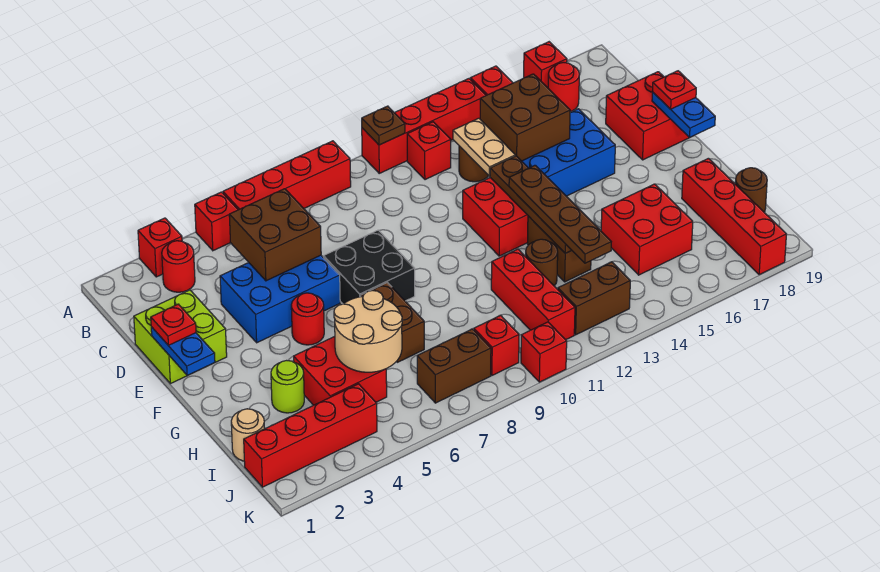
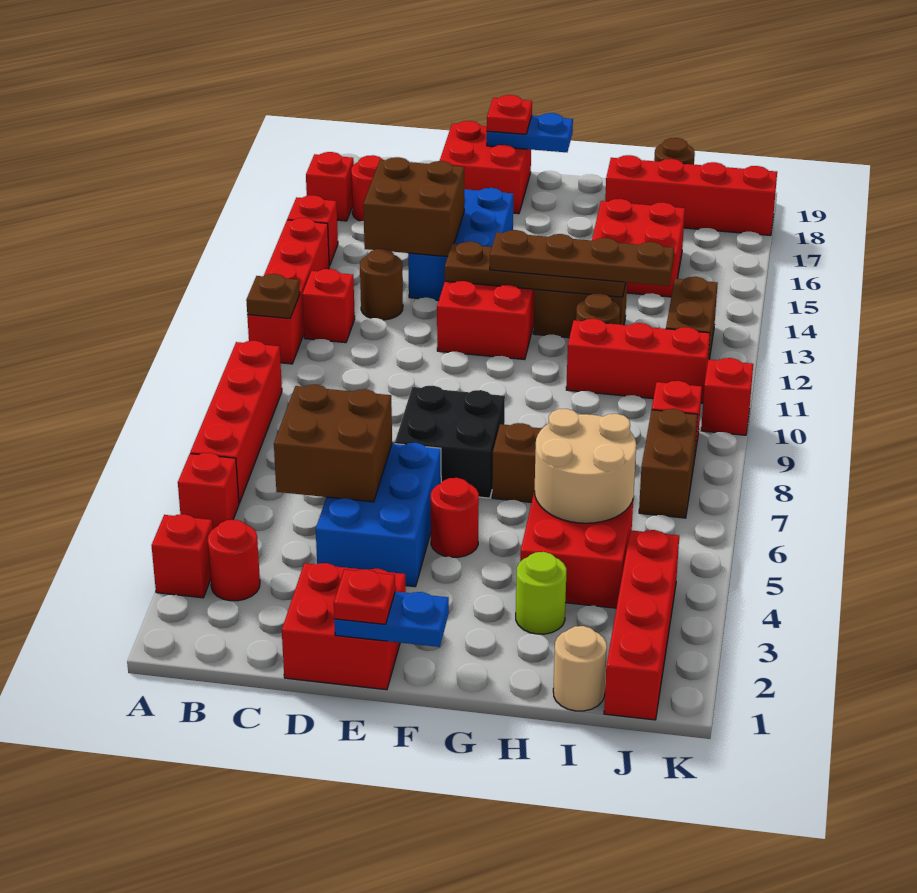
tan 1x2 plate [453,118,515,176] -> none
lime 2x2 brick [134,290,227,384] -> red 2x2 brick [282,563,406,690]

